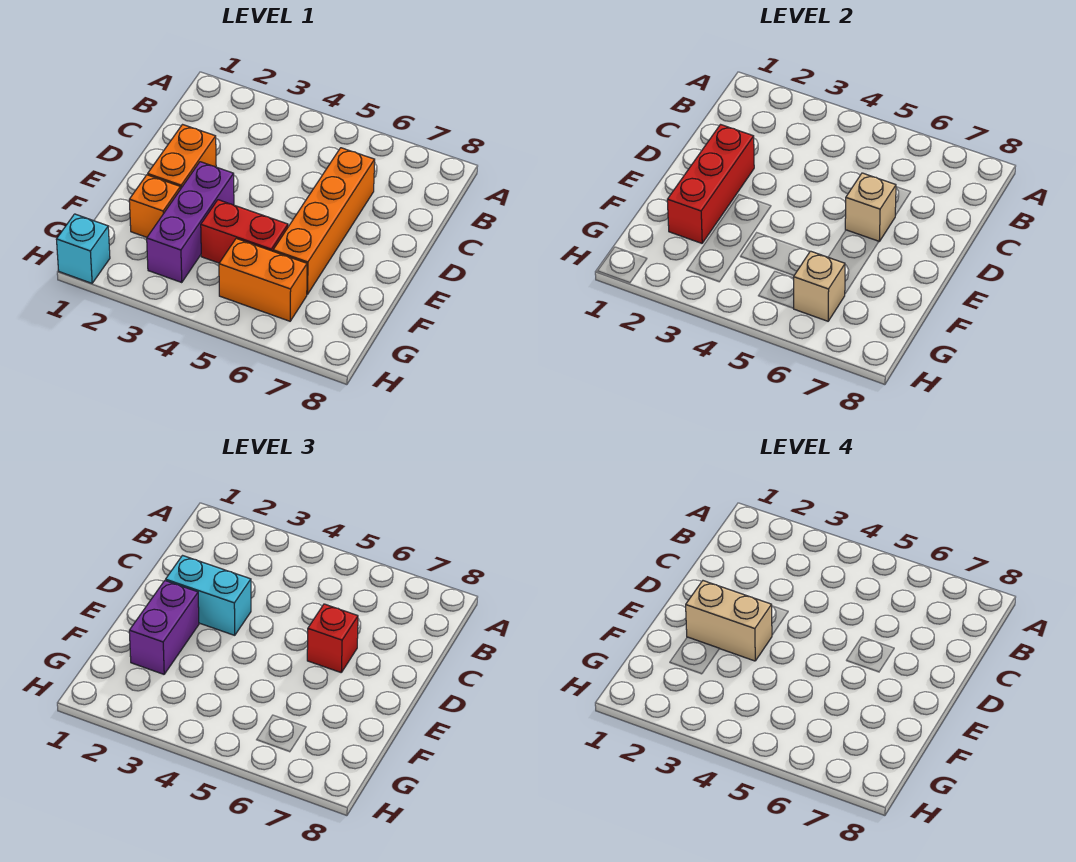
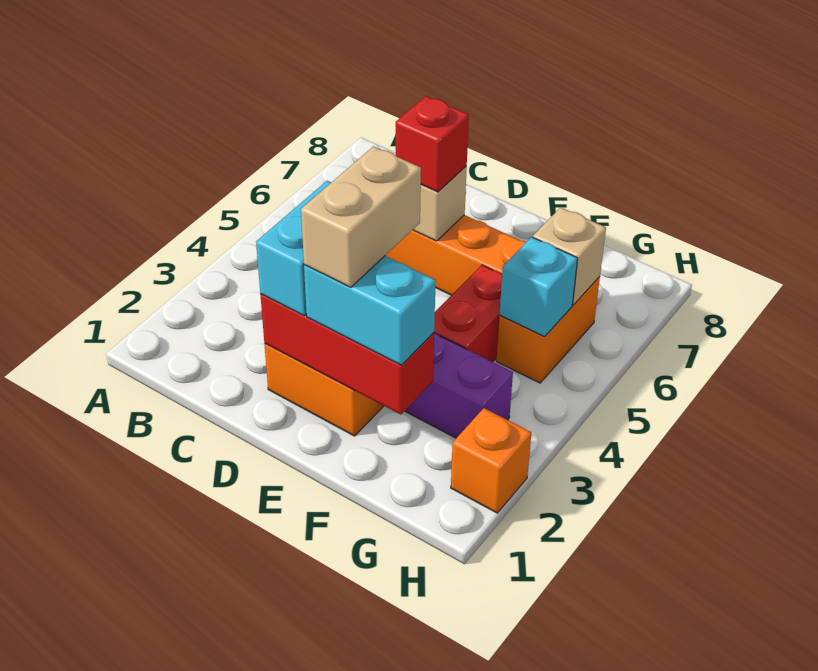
purple 1x2 brick [129,581,199,674] -> cyan 1x2 brick [304,256,436,365]
orange 1x1 brick [129,175,180,237] -> orange 1x1 brick moved to [451,408,531,513]
cyan 1x1 brick [56,214,110,283] -> cyan 1x1 brick moved to [500,237,578,337]

